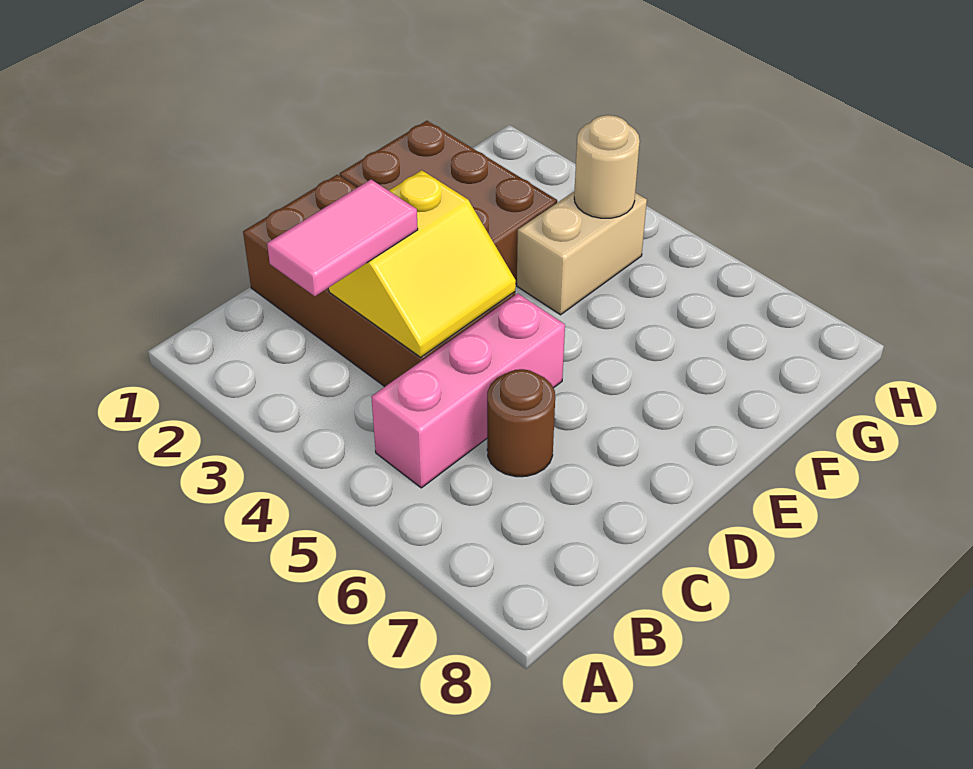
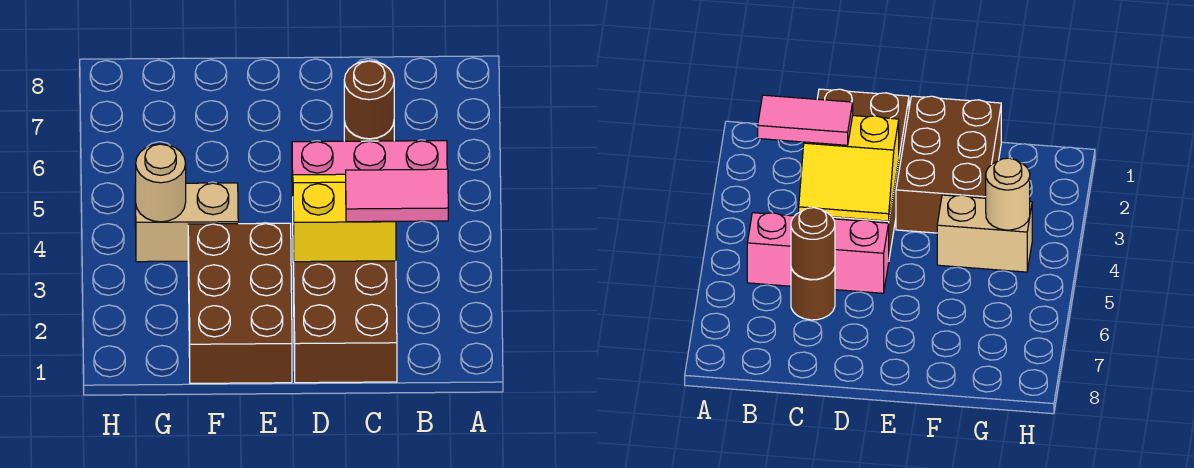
none -> brown 1x1 round brick [344,61,394,139]

